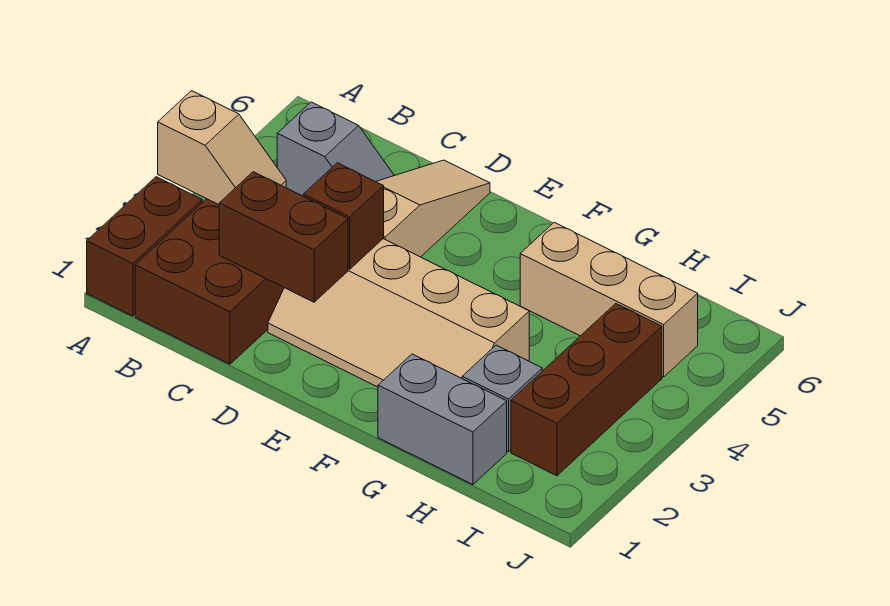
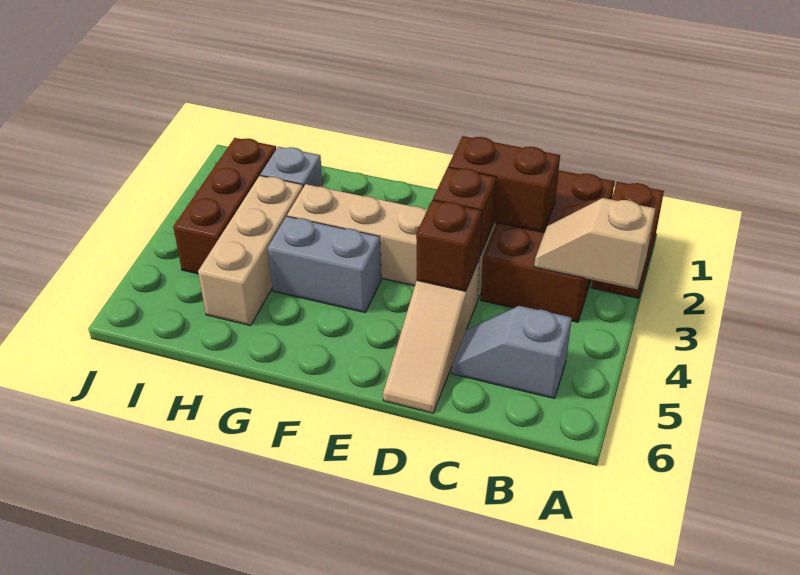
none -> brown 1x1 brick [416,200,482,291]
grey 1x2 brick [378,354,507,485] -> grey 1x2 brick moved to [268,216,381,312]
tan 1x3 brick [520,222,698,377] -> tan 1x3 brick turned to [198,176,303,326]

